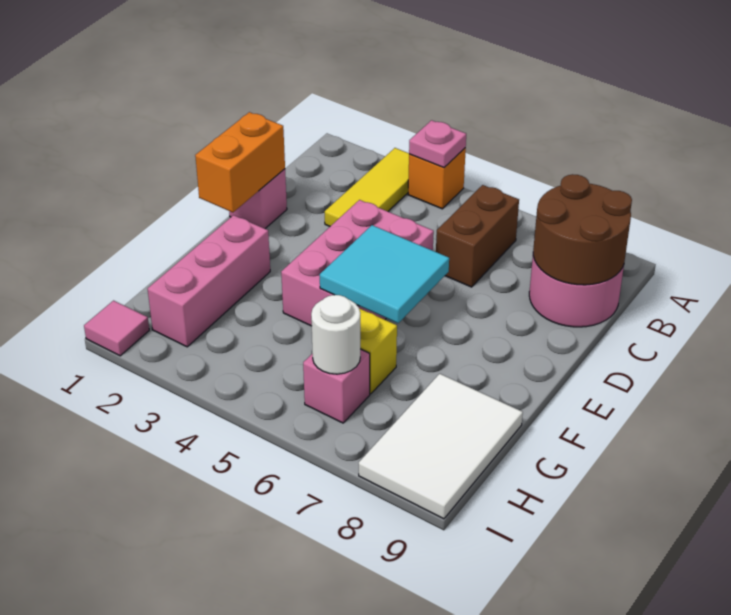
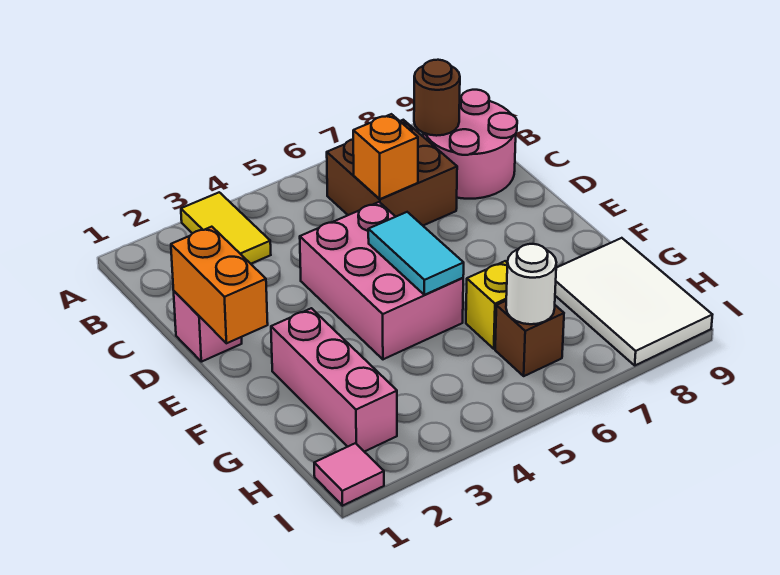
yellow 1x3 tile [325,148,409,226] -> yellow 1x2 tile [181,192,271,264]
orange 1x1 brick [408,148,466,209] -> orange 1x1 brick moved to [353,114,418,199]
pink 1x1 plate [409,120,466,167] -> none
brown 1x2 brick [436,185,519,287] -> brown 2x2 brick [327,120,457,225]
brown 2x2 round brick [533,174,632,285] -> brown 1x1 round brick [414,60,460,136]
cyan 2x2 tile [320,225,449,323] -> cyan 1x2 tile [368,212,464,295]
pink 1x1 brick [303,349,370,423] -> brown 1x1 brick [495,301,564,376]

